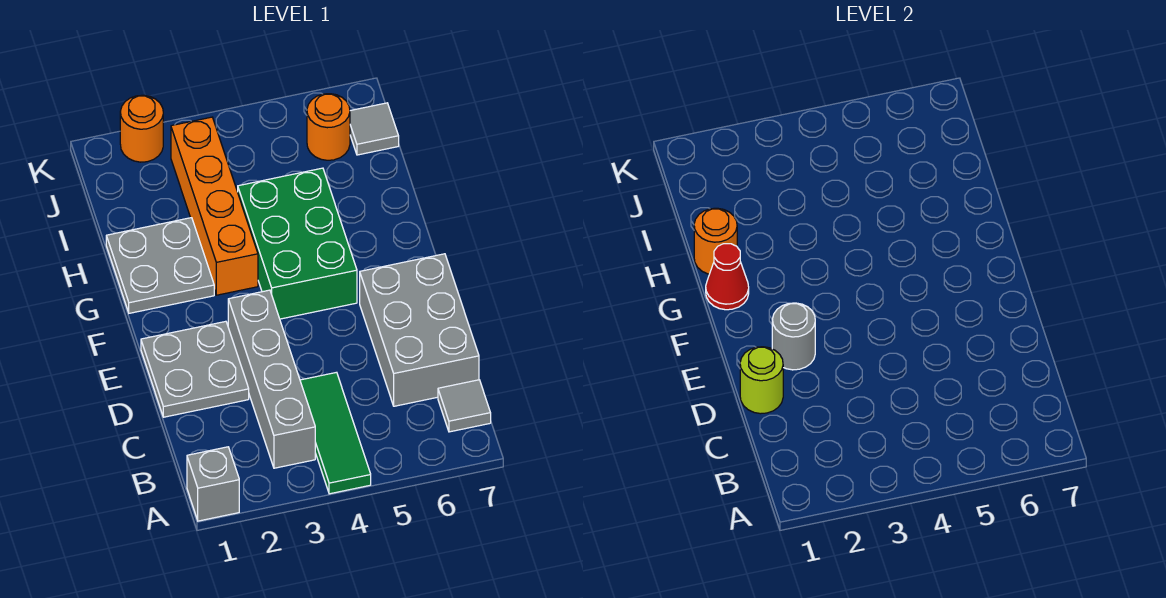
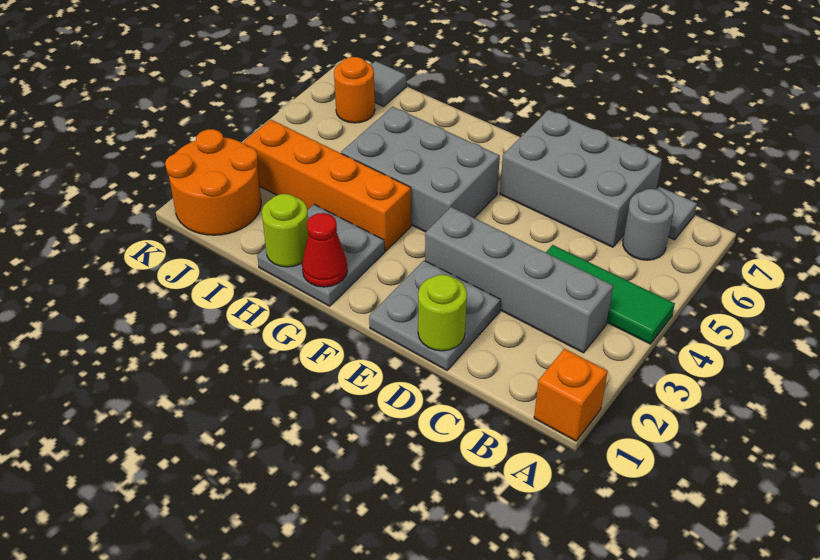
grey 1x1 brick [187,447,239,521] -> orange 1x1 brick [534,349,608,441]
grey 1x1 round brick [772,303,815,370] -> grey 1x1 round brick moved to [623,189,674,260]
green 2x3 brick [238,168,357,319] -> grey 2x3 brick [341,107,500,232]
orange 1x1 round brick [694,208,737,274] -> lime 1x1 round brick [262,194,308,267]
orange 1x1 round brick [120,95,163,162] -> orange 2x2 round brick [165,129,261,235]

